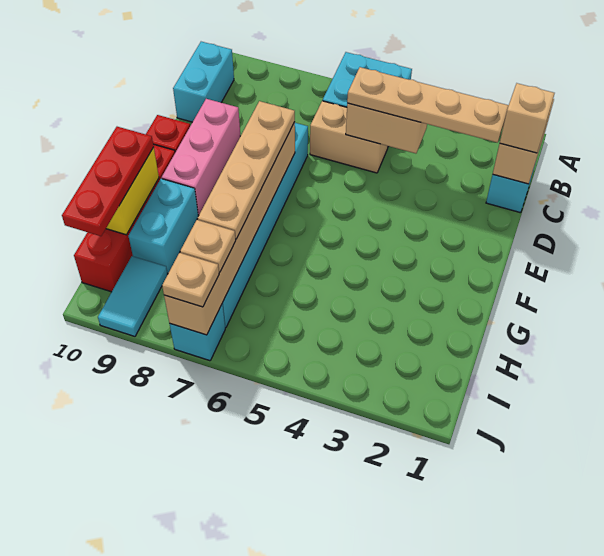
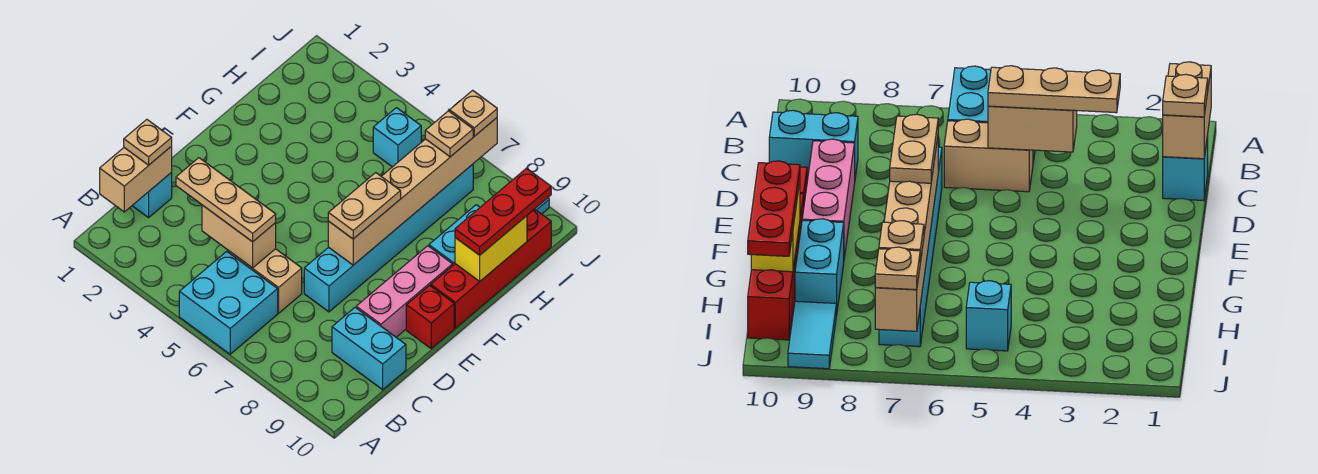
cyan 1x2 brick [173,42,234,122] -> cyan 1x2 brick turned to [332,307,406,390]
tan 1x1 brick [500,83,555,153] -> tan 1x1 plate [124,120,172,165]
tan 1x4 plate [347,67,509,143] -> tan 1x3 plate [176,158,276,242]
tan 1x4 plate [198,101,295,239] -> tan 1x2 plate [328,173,401,239]
cyan 1x1 brick [169,304,225,361] -> cyan 1x1 brick moved to [373,108,421,167]

